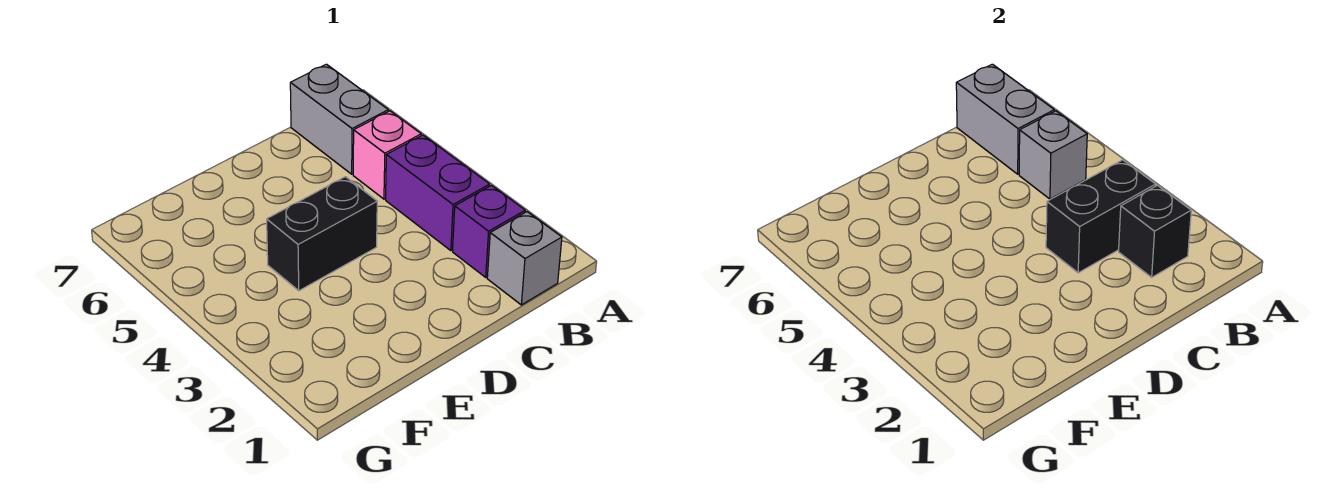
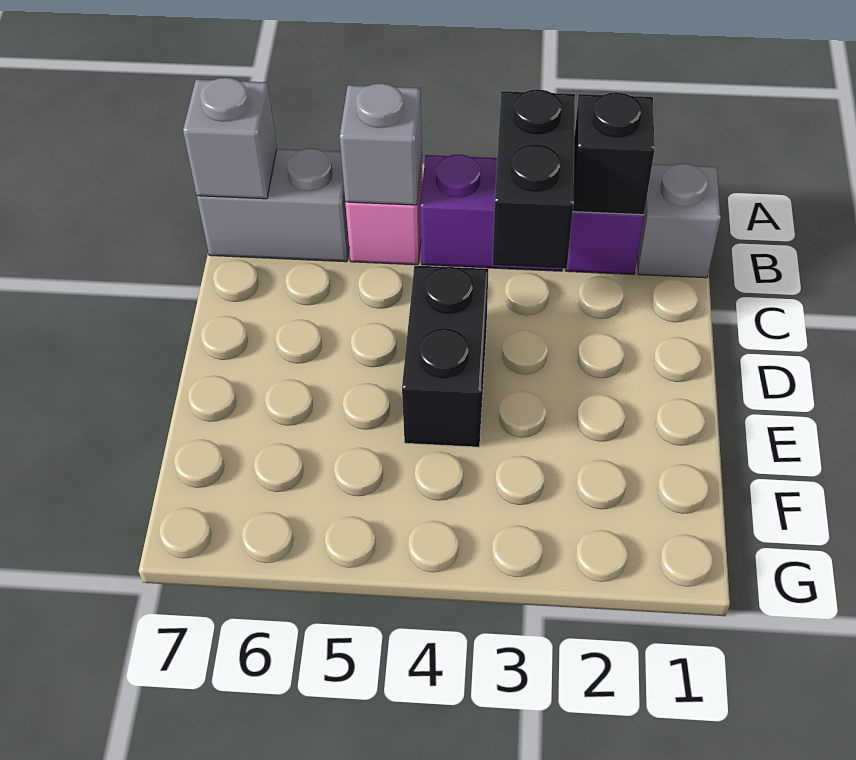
grey 1x2 brick [956,64,1054,174] -> grey 1x1 brick [183,78,277,199]

